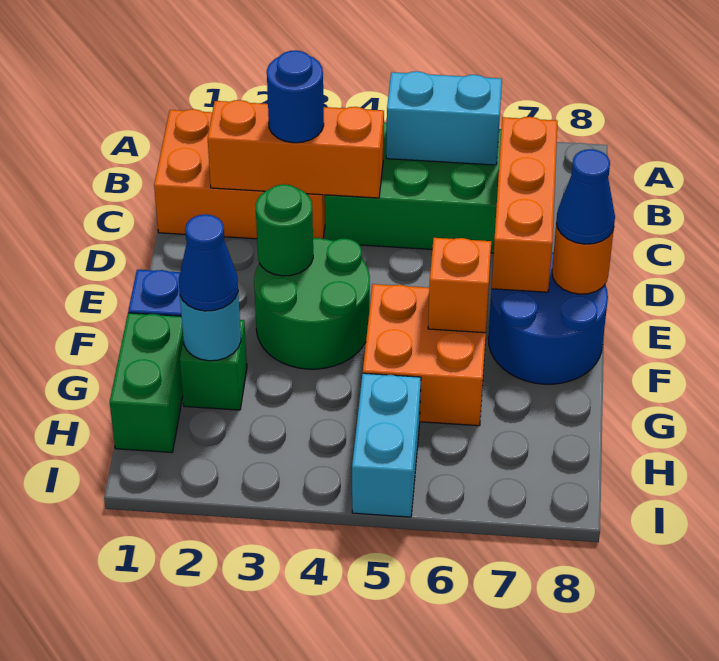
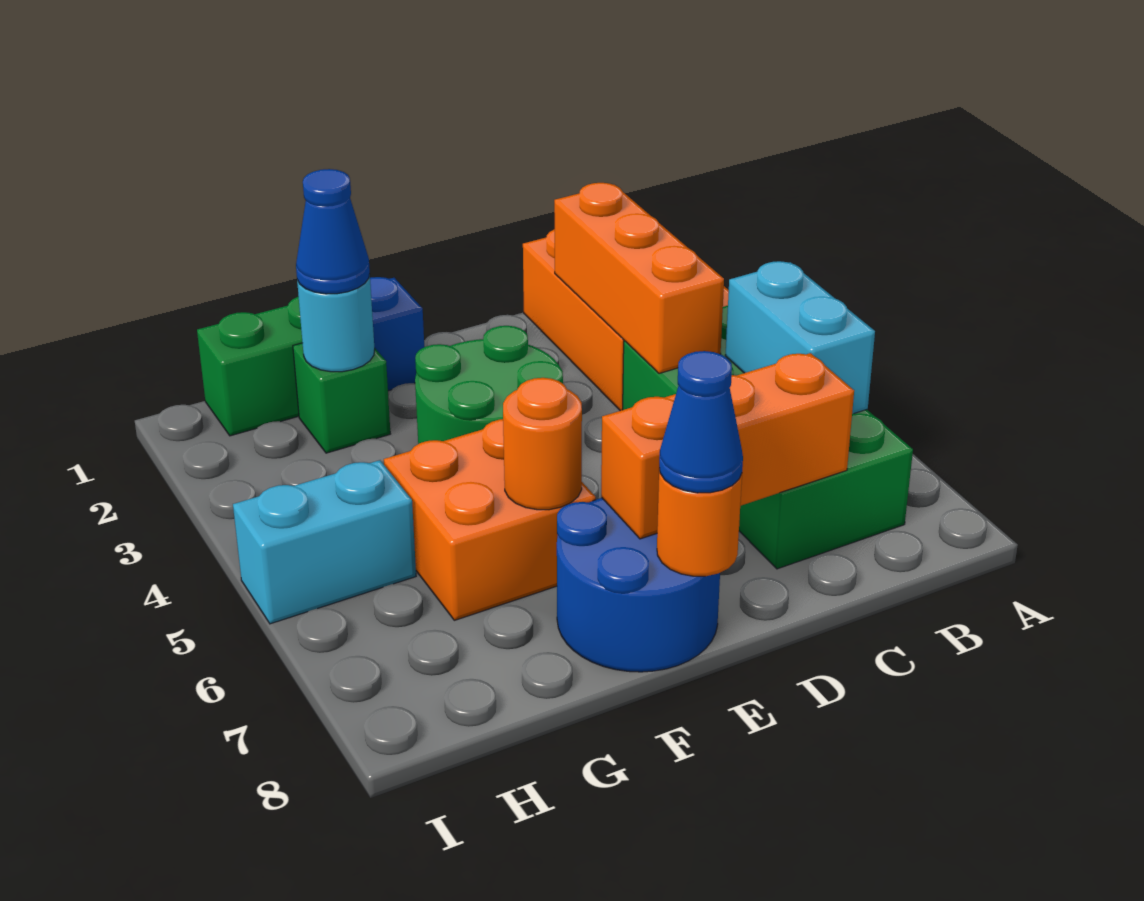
blue 1x1 round brick [267,50,324,143] -> none
green 1x1 round brick [255,184,313,276] -> none
orange 1x1 brick [428,238,491,333] -> orange 1x1 round brick [503,378,582,510]

